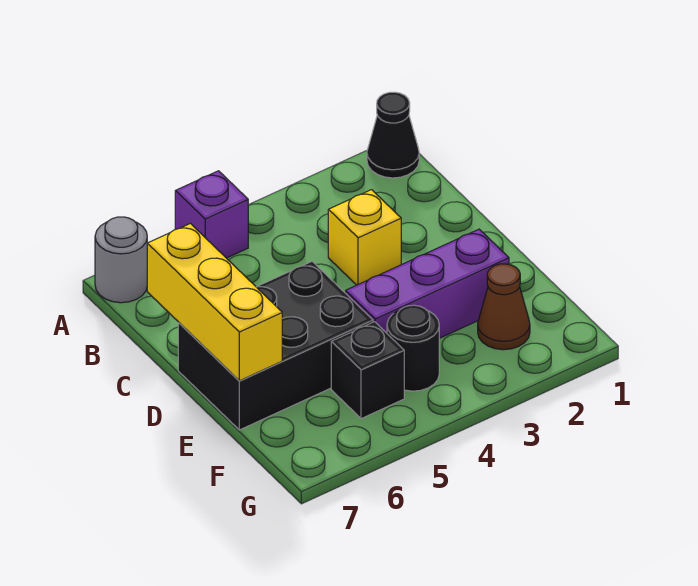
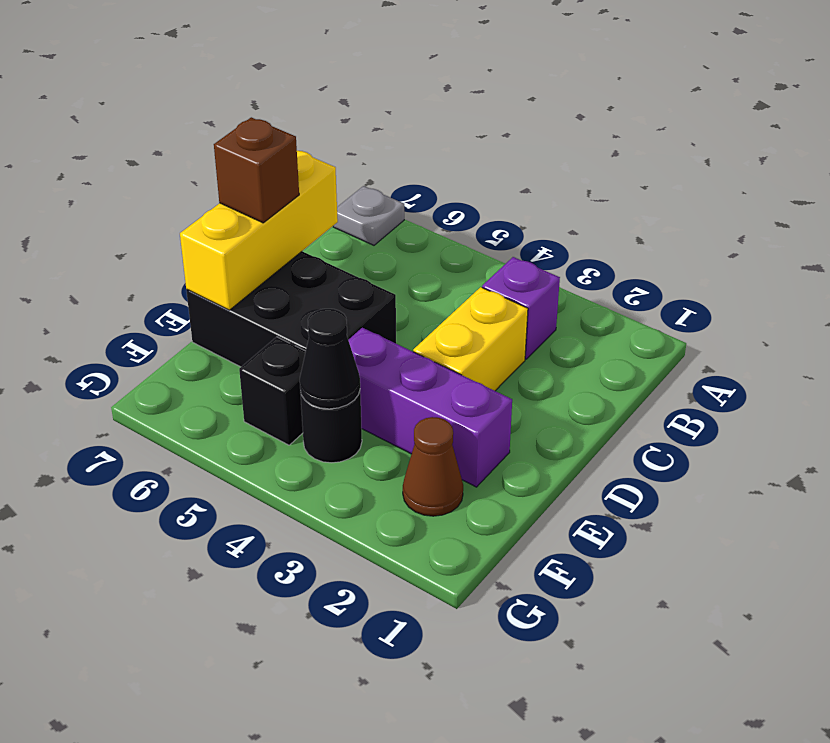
black 1x1 cone [367,92,419,178] -> black 1x1 cone moved to [300,309,360,409]
purple 1x1 brick [175,171,248,258] -> purple 1x1 brick moved to [482,257,560,359]
grey 1x1 round brick [95,217,147,303] -> grey 1x1 plate [333,186,404,245]
yellow 1x1 brick [328,190,401,285] -> yellow 1x2 brick [413,287,528,391]
none -> brown 1x1 brick [214,117,299,223]

